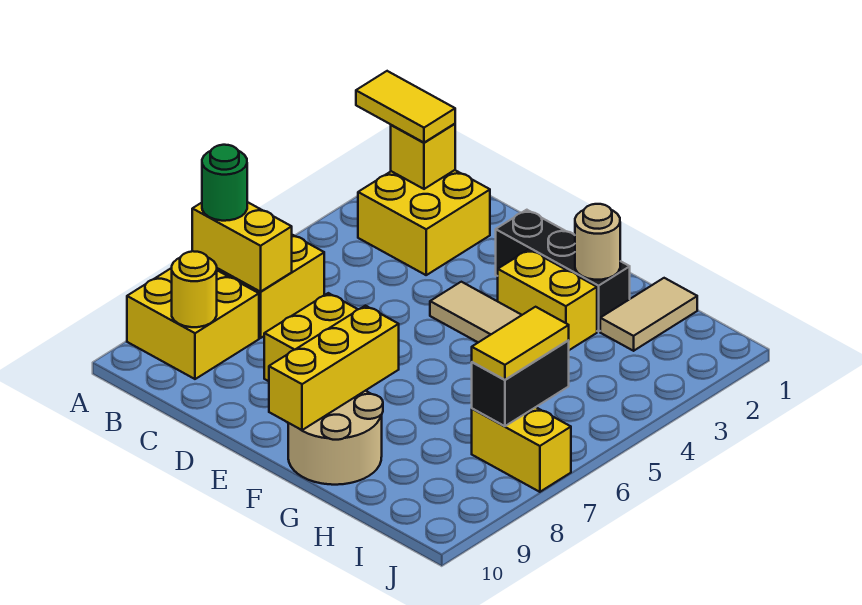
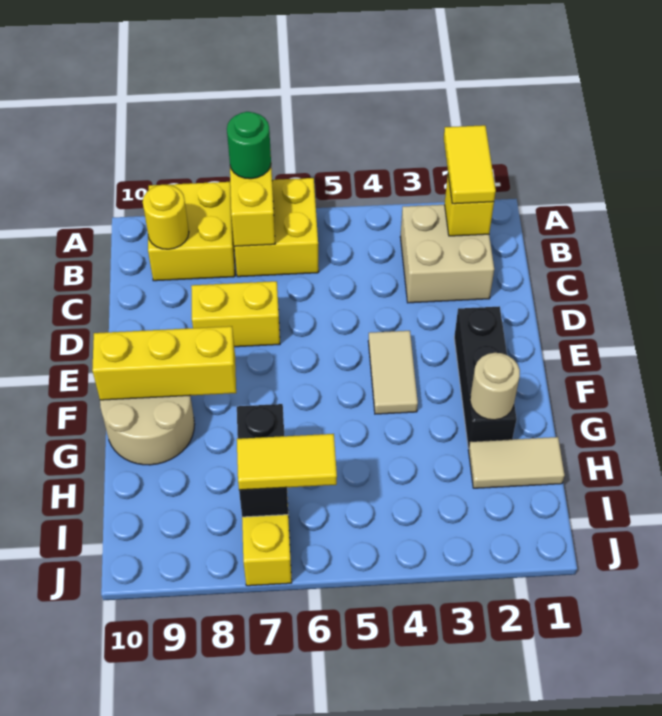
yellow 2x2 brick [358,170,490,275] -> tan 2x2 brick [400,205,494,303]
yellow 1x2 brick [498,250,597,350] -> none
black 1x2 brick [472,341,569,426] -> black 1x2 brick turned to [237,404,288,517]

